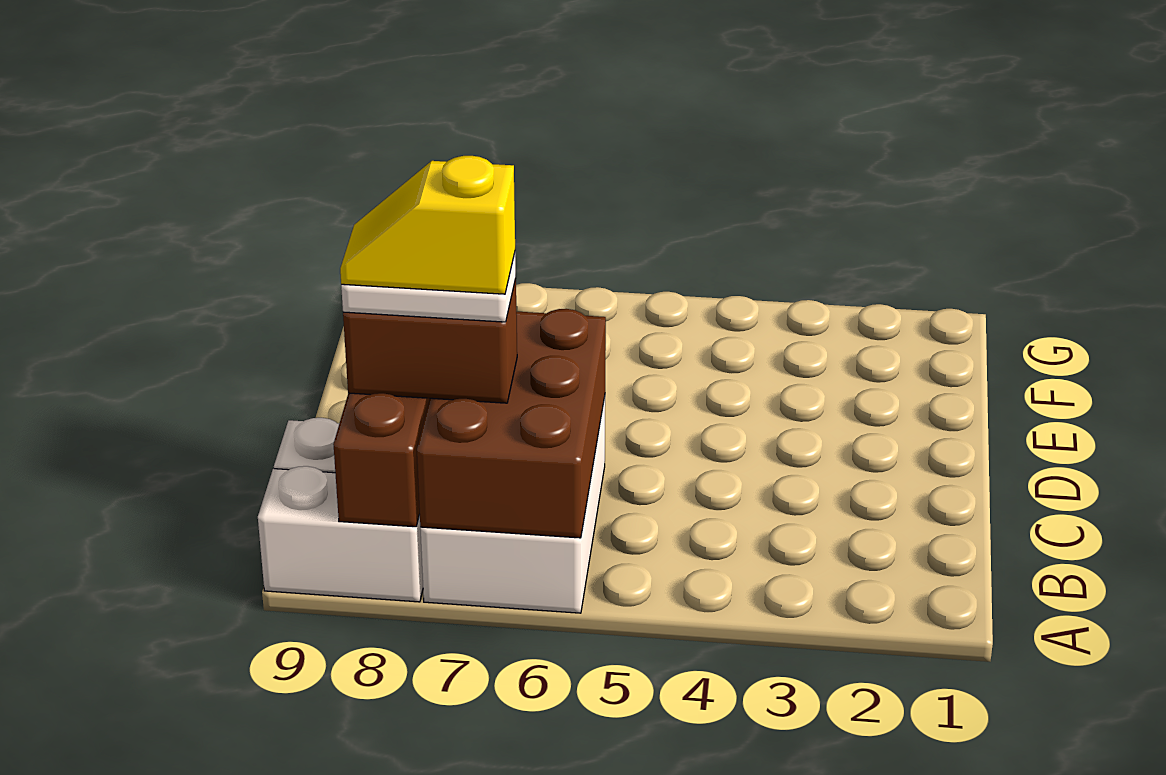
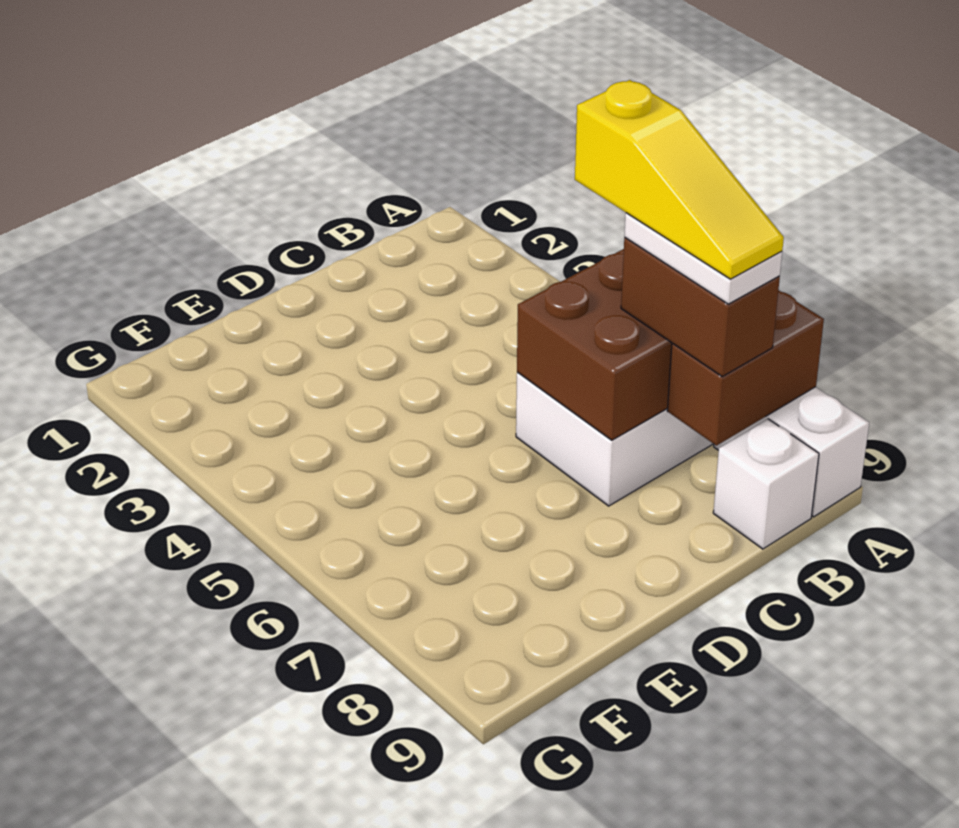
yellow 1x2 slope [340,156,515,294] -> yellow 1x3 slope [575,80,784,279]

